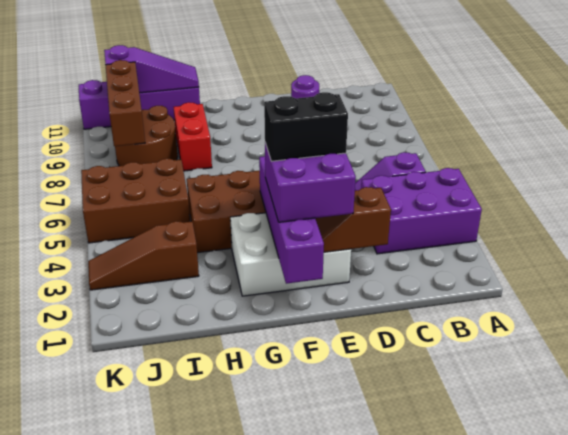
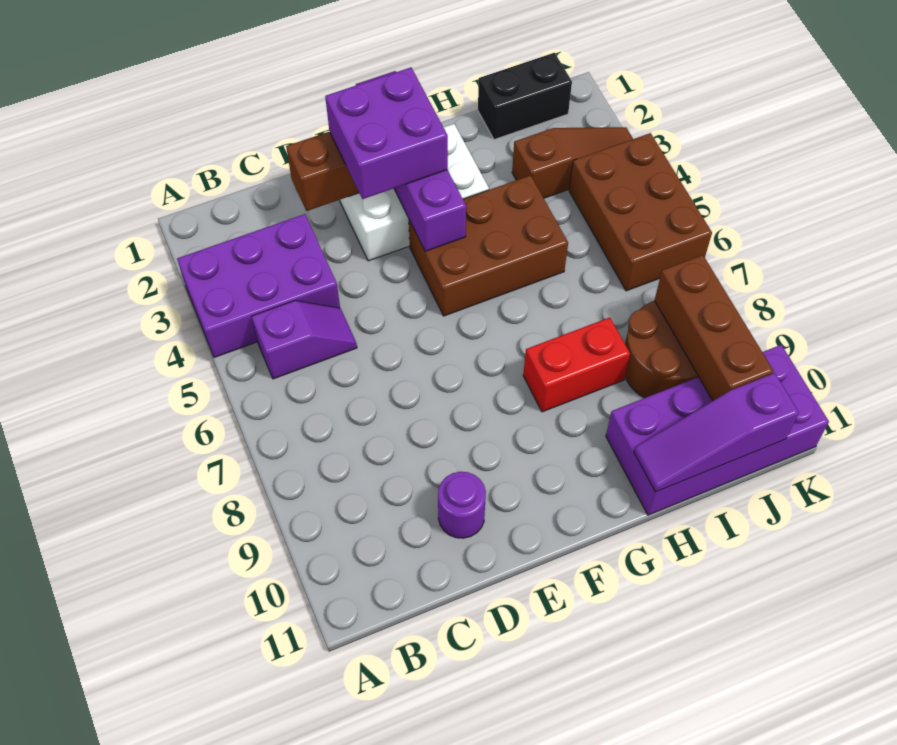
black 1x2 brick [264,92,348,161] -> black 1x2 brick moved to [478,53,572,140]
red 1x2 brick [174,102,212,171] -> red 1x2 brick turned to [523,317,630,412]
purple 1x4 brick [79,80,200,129] -> purple 2x4 brick [606,345,829,515]
brown 2x3 brick [81,159,190,243] -> brown 2x3 brick turned to [569,133,712,291]

